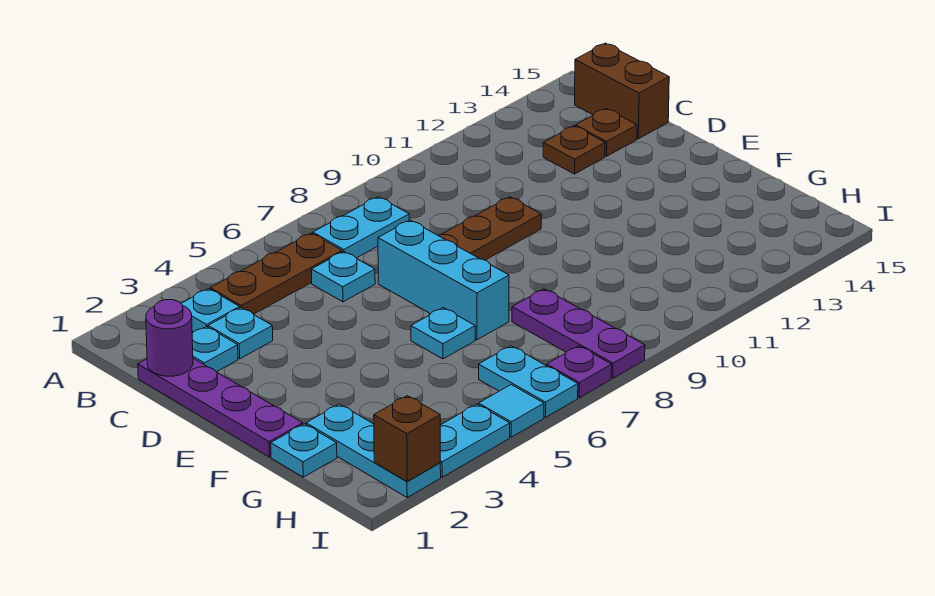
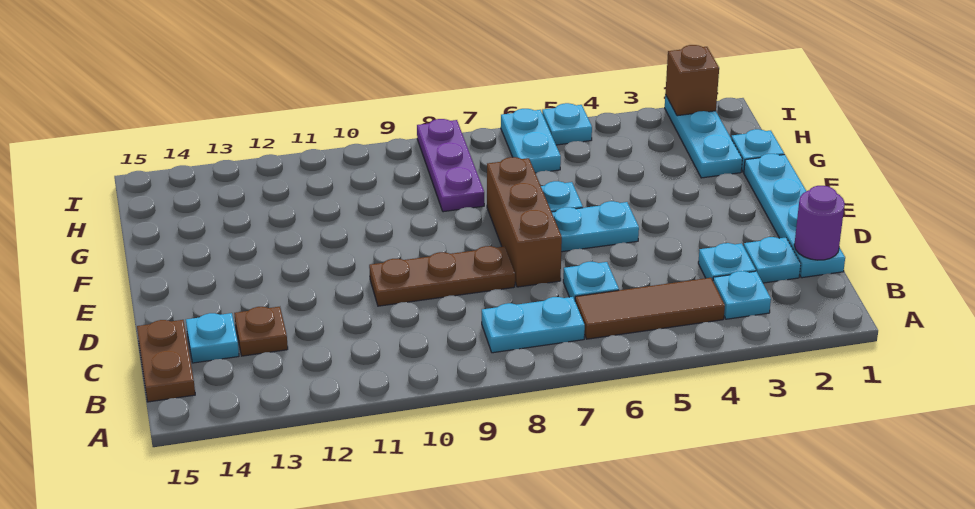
brown 1x3 plate [210,233,342,314] -> brown 1x3 tile [575,278,725,339]
brown 1x2 brick [575,43,669,139] -> brown 1x2 plate [137,320,195,402]
purple 1x4 plate [138,358,303,457] -> cyan 1x4 plate [744,154,845,278]
brown 1x1 plate [575,108,637,156] -> cyan 1x1 plate [186,313,239,363]
cyan 1x3 brick [378,220,509,340] -> brown 1x3 brick [487,157,562,287]
cyan 1x2 plate [440,404,510,477] -> cyan 1x2 plate moved to [552,201,639,252]
cyan 1x1 tile [479,385,544,437] -> cyan 1x1 plate [542,103,592,145]
purple 1x1 plate [547,346,612,398] -> none

